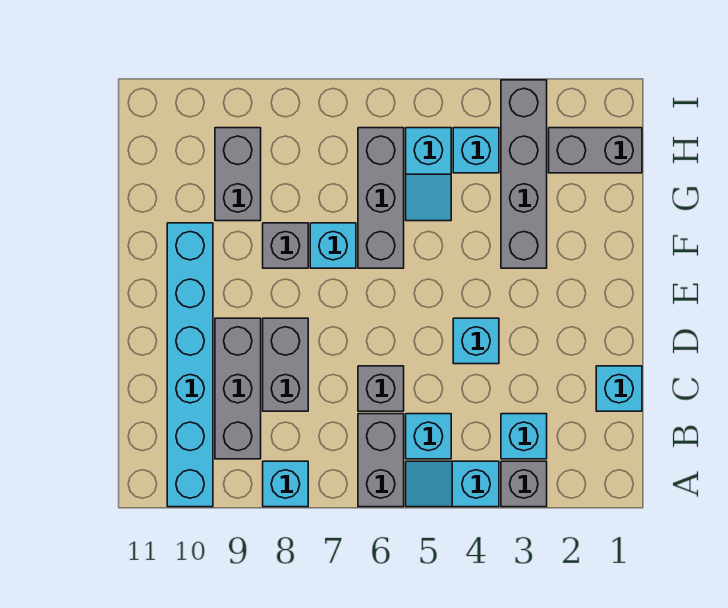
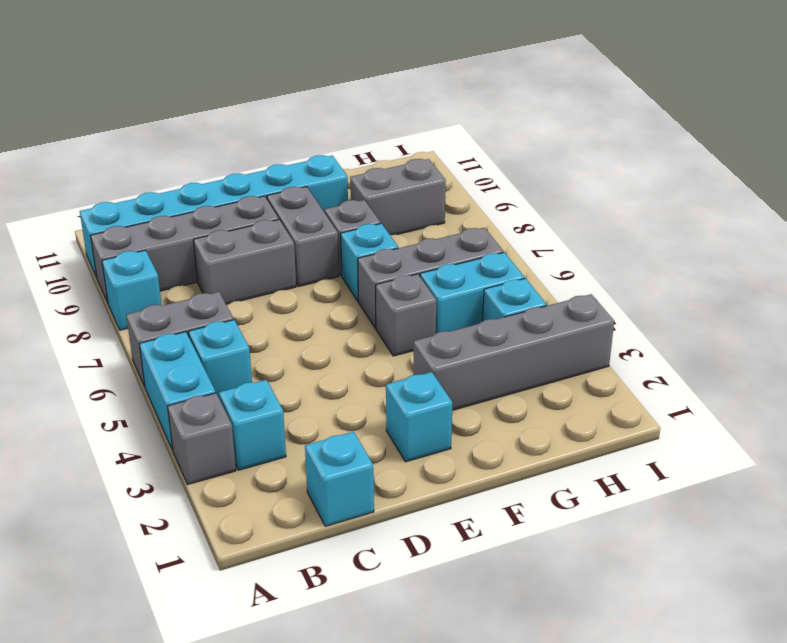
cyan 1x2 slope [406,461,499,507] -> cyan 1x2 brick [139,332,216,450]
grey 1x3 brick [215,318,261,459] -> grey 1x4 brick [91,196,279,303]
grey 1x1 brick [358,366,404,411] -> grey 1x1 brick moved to [376,274,436,356]
cyan 1x1 brick [453,318,499,364] -> cyan 1x1 brick moved to [386,372,452,462]
cyan 1x2 slope [406,128,451,221] -> cyan 1x2 brick [420,252,525,333]
grey 1x2 brick [549,128,642,173] -> grey 1x2 brick moved to [267,187,339,286]

